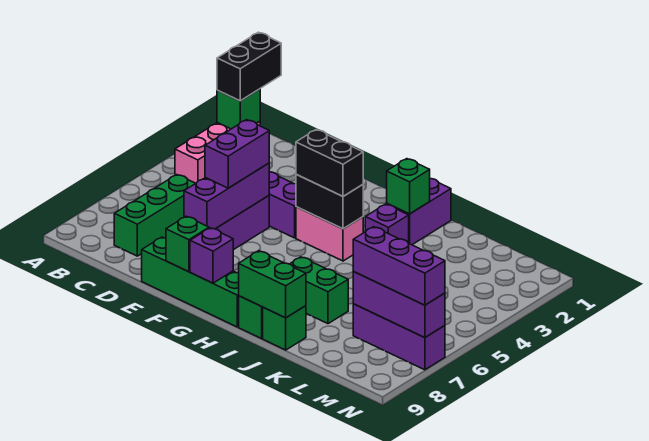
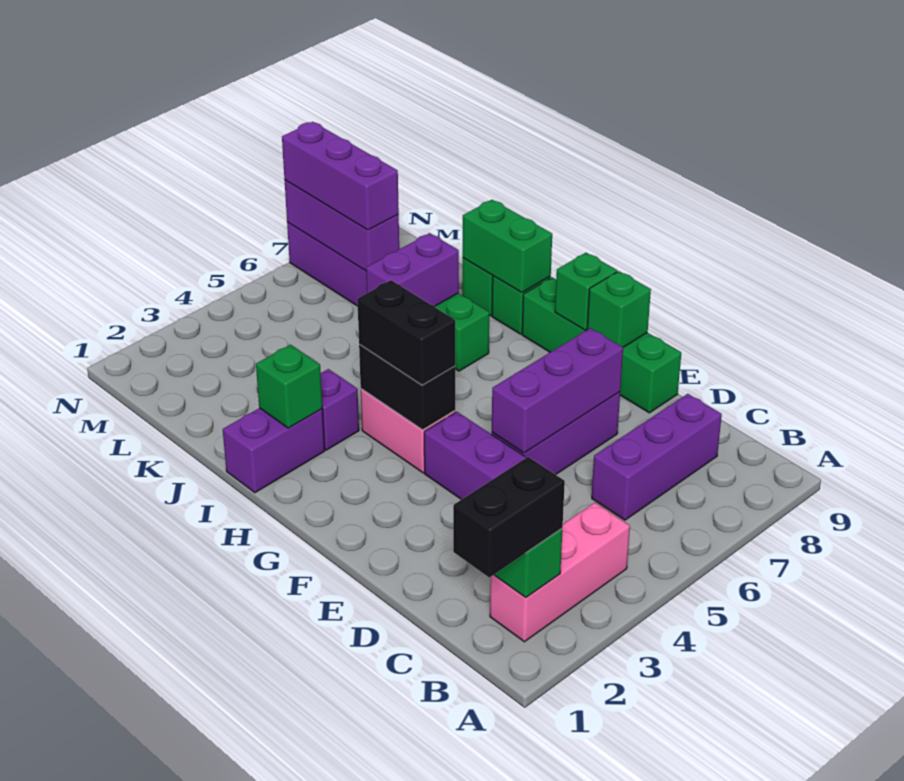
green 1x3 brick [114,175,196,256] -> purple 1x3 brick [592,394,722,520]
purple 1x2 brick [205,120,269,188] -> purple 1x2 brick moved to [366,233,459,307]
purple 1x1 brick [190,228,233,283] -> green 1x1 brick [555,253,617,331]

